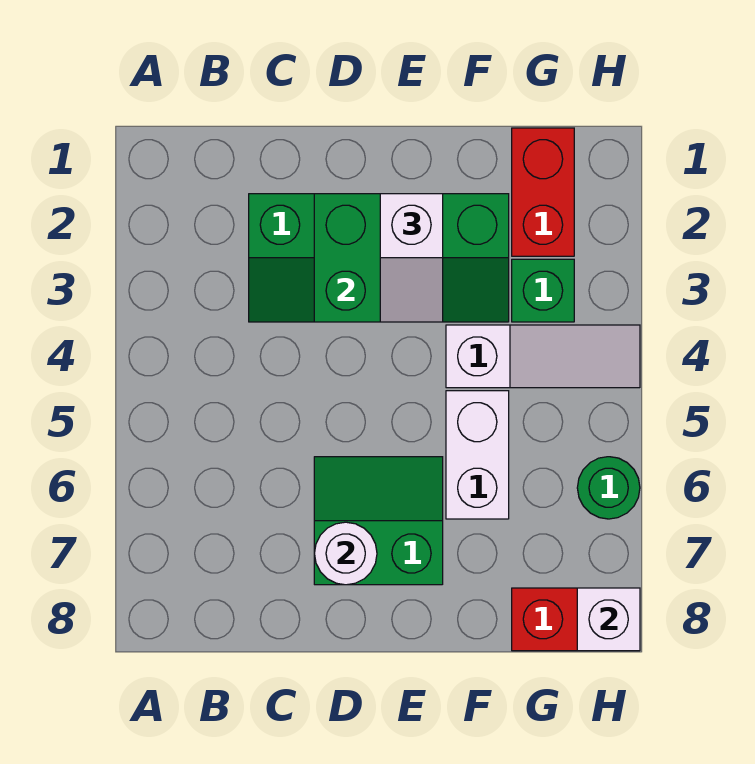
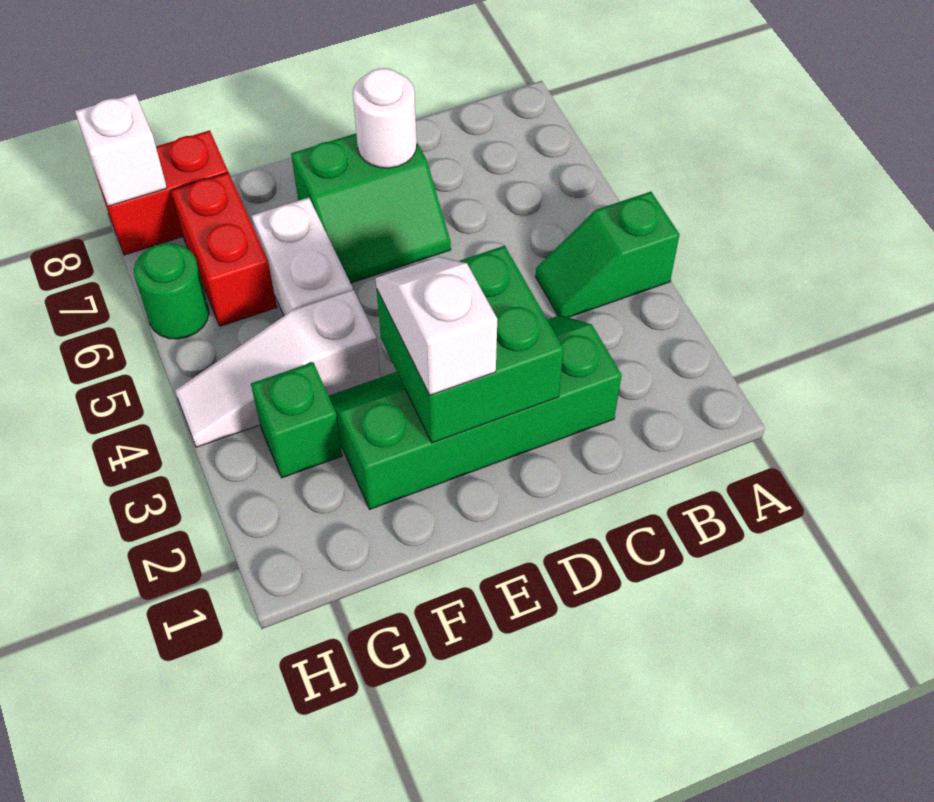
none -> green 1x2 slope [536,192,679,317]
red 1x2 brick [512,128,574,256] -> red 1x2 brick moved to [171,172,277,326]

